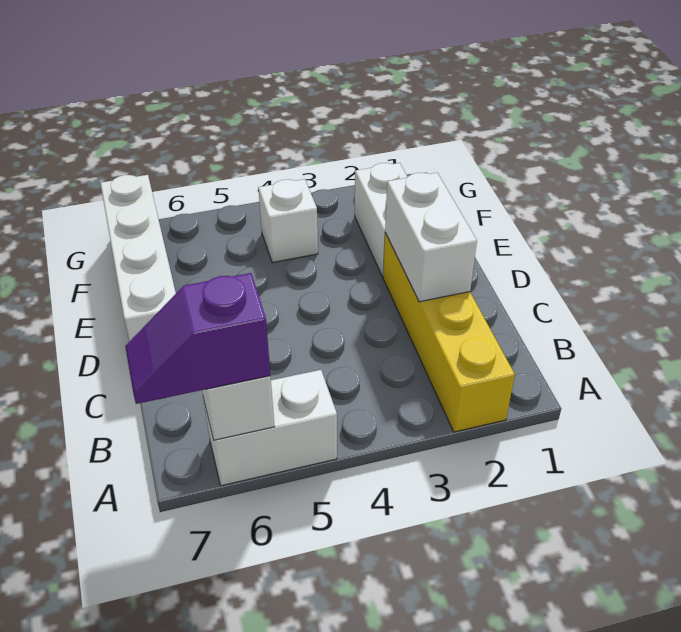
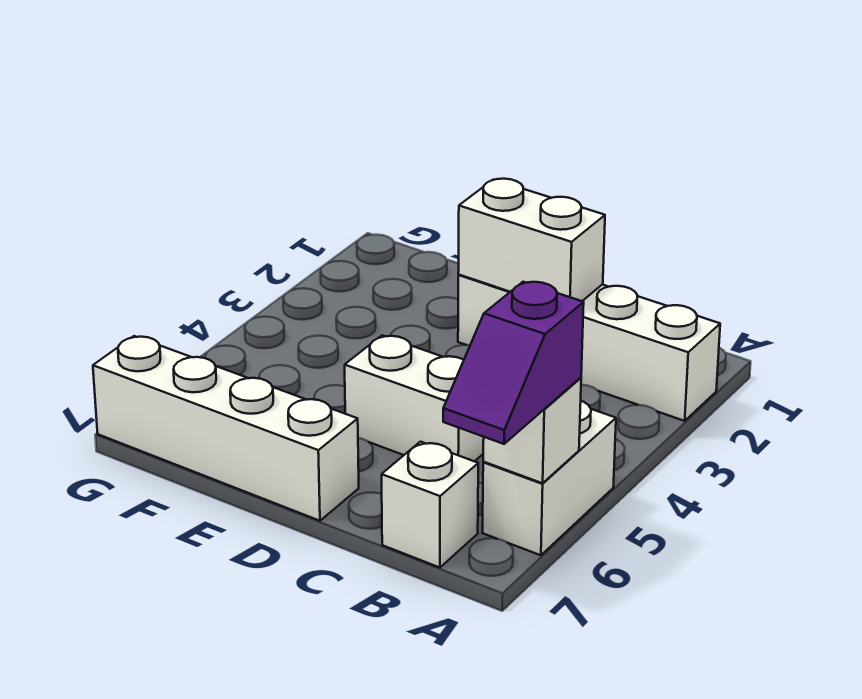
yellow 1x4 brick [383,233,515,432] -> white 1x4 brick [458,275,720,421]
white 1x2 brick [355,163,407,277] -> white 1x2 brick moved to [345,336,484,461]
white 1x1 brick [258,179,318,263] -> white 1x1 brick moved to [382,442,478,568]

